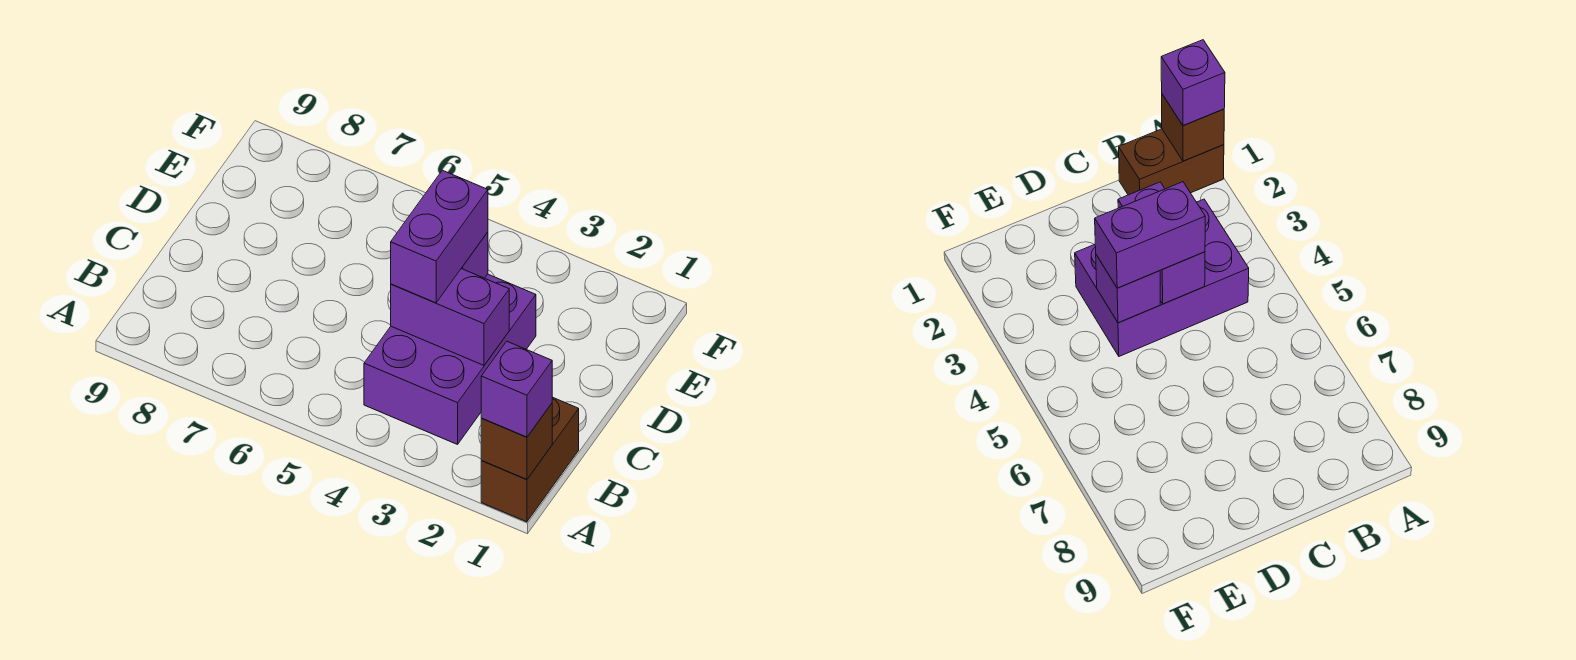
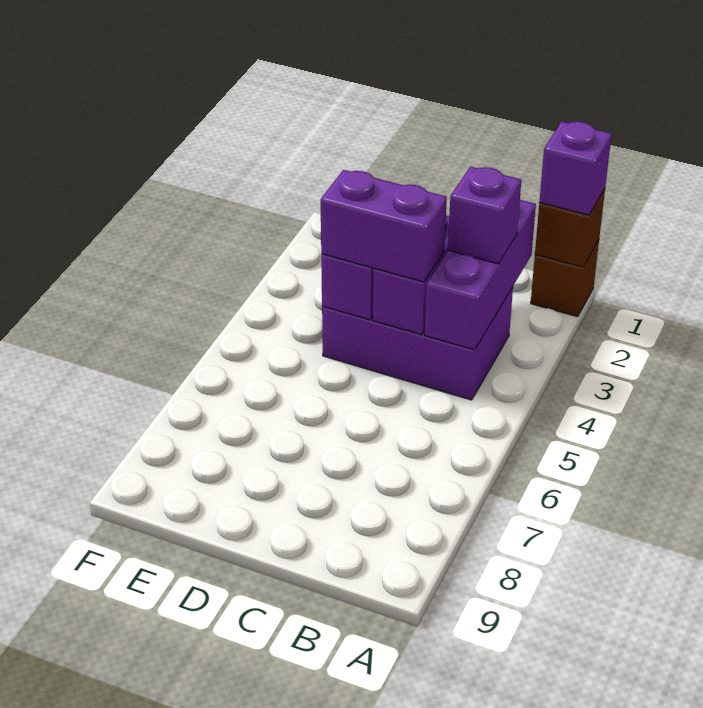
brown 1x2 brick [481,397,579,522] -> brown 1x1 brick [531,240,599,317]
none -> purple 1x3 brick [425,200,536,350]
none -> purple 1x1 brick [448,167,521,264]

